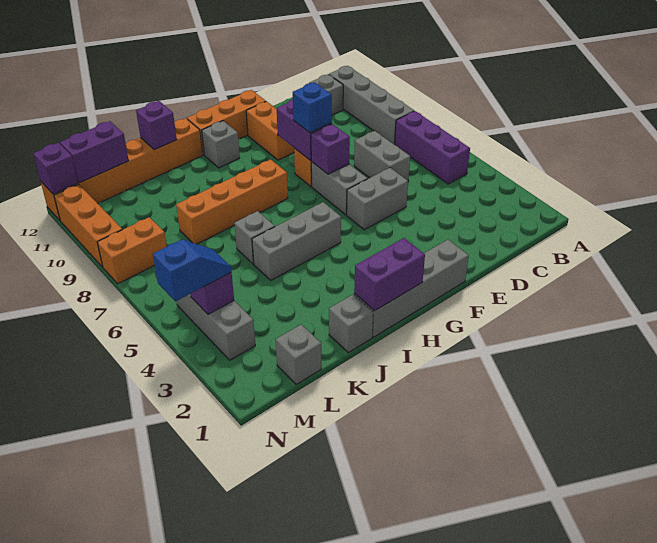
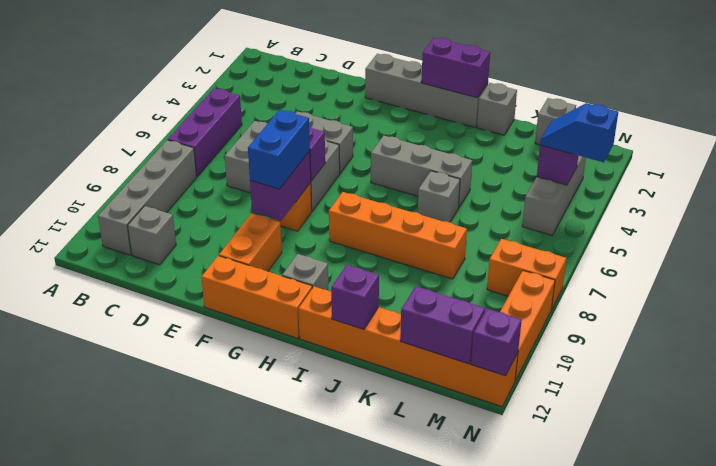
blue 1x1 brick [293,82,332,133] -> blue 1x2 brick [248,110,310,189]

